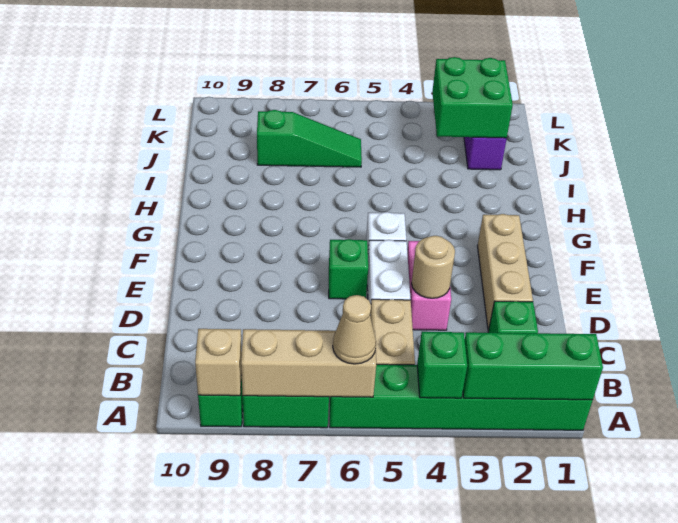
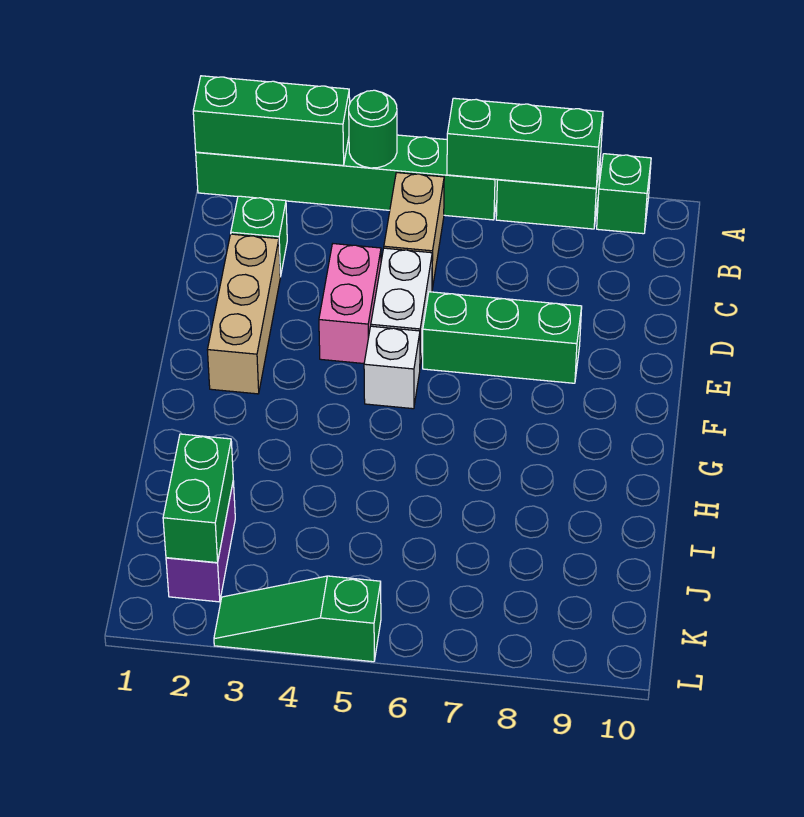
green 1x1 brick [417,332,467,398] -> green 1x1 round brick [349,90,397,168]
tan 1x3 brick [241,329,376,397] -> green 1x3 brick [447,98,603,188]
tan 1x1 cone [333,295,376,364] -> none
tan 1x1 brick [195,329,242,396] -> none
tan 1x1 round brick [412,236,455,298] -> none
green 1x1 brick [329,239,368,299] -> green 1x3 brick [423,292,582,383]
green 2x2 brick [432,57,513,138] -> green 1x2 brick [163,434,233,563]
green 1x3 slope [257,110,362,167] -> green 1x3 slope moved to [214,576,381,662]

